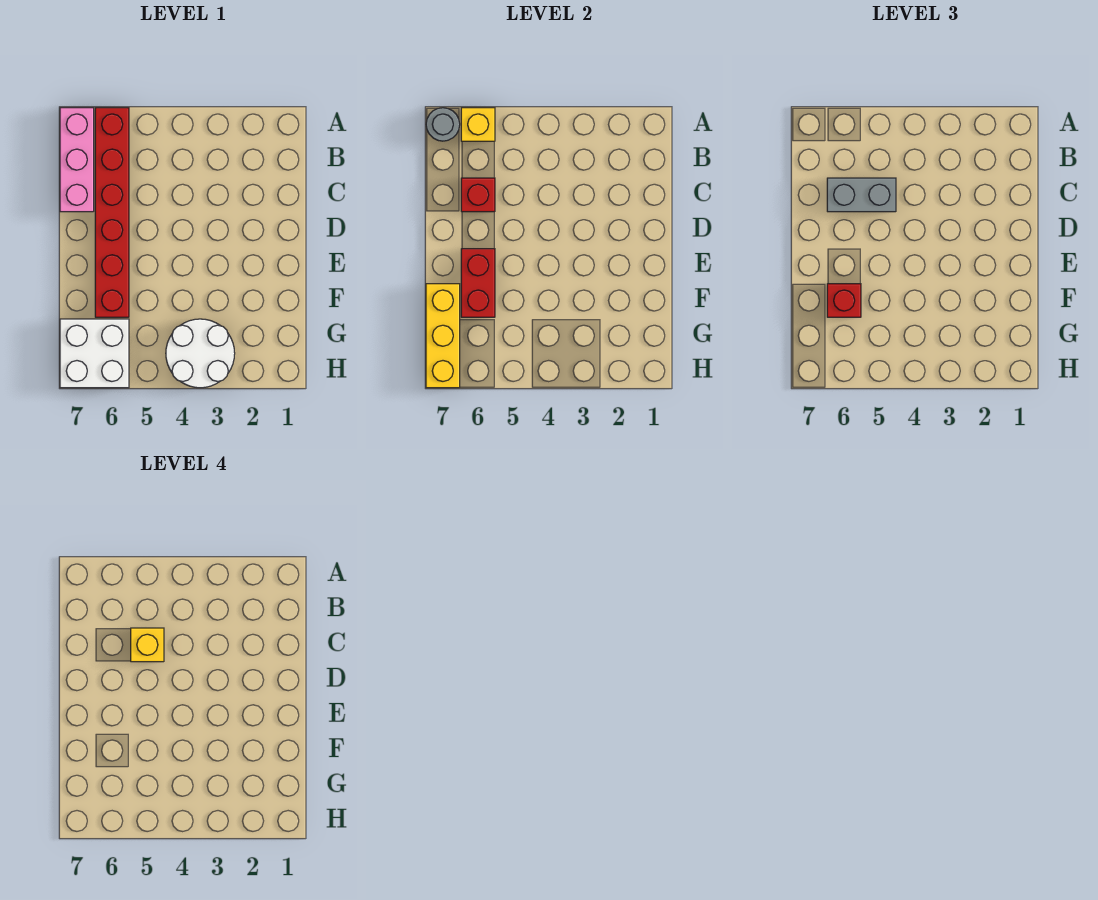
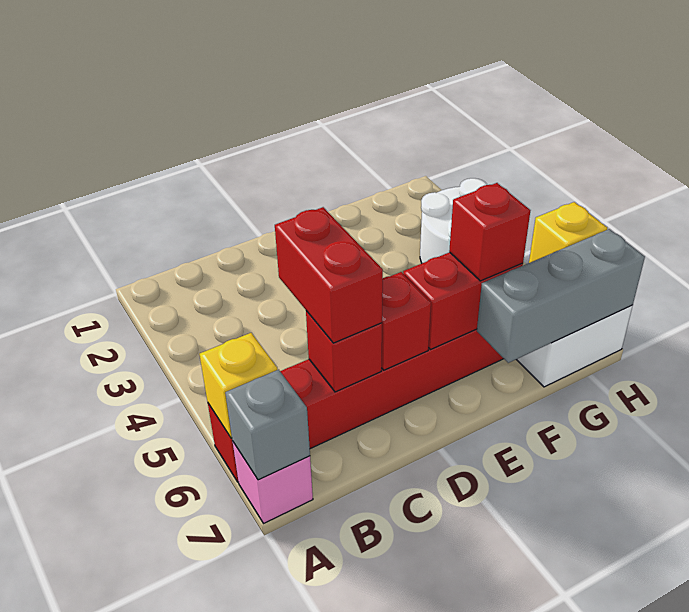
pink 1x3 brick [60,108,94,212] -> pink 1x1 brick [233,442,313,523]
grey 1x1 round brick [426,108,460,141] -> grey 1x1 brick [225,370,310,480]
grey 1x2 brick [827,178,896,212] -> red 1x2 brick [275,207,383,343]
yellow 1x1 brick [131,628,164,662] -> yellow 1x1 brick moved to [529,202,607,263]
none -> red 1x1 brick [382,272,431,370]
yellow 1x3 brick [426,284,460,388] -> grey 1x3 brick [477,229,645,363]

